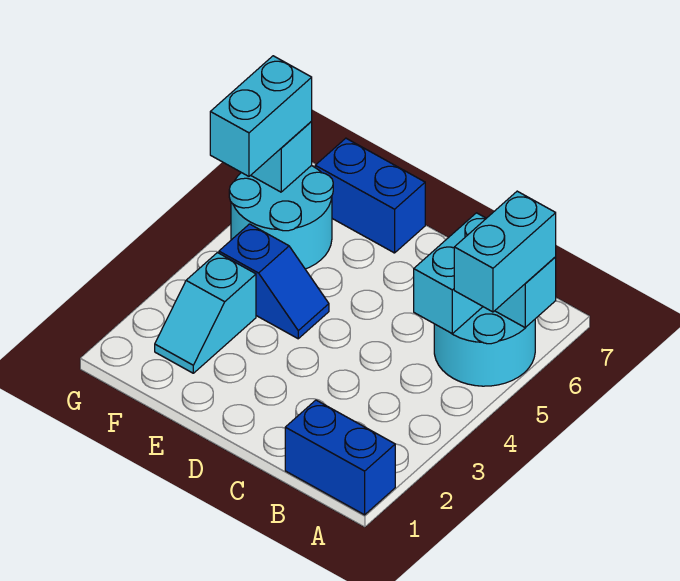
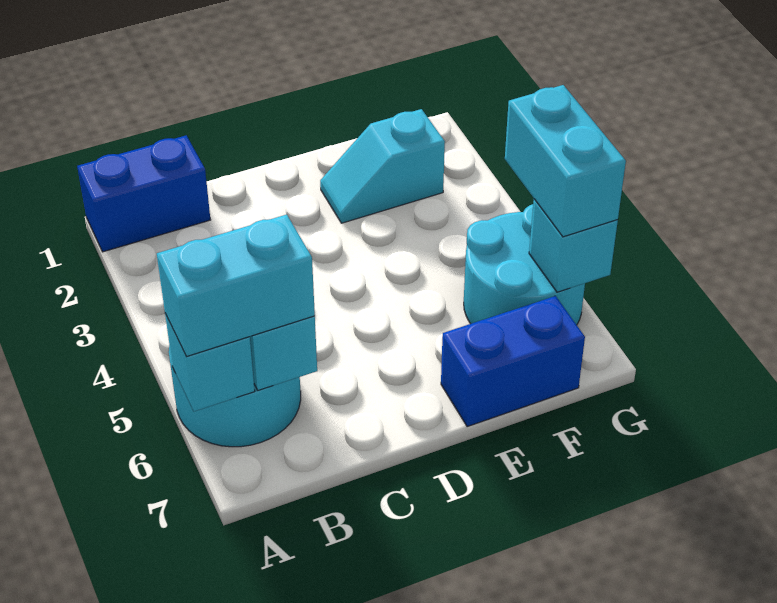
cyan 1x2 brick [454,191,556,312] -> cyan 1x2 brick turned to [157,215,315,357]
blue 1x2 slope [219,224,329,339] -> none
cyan 1x2 slope [155,253,256,373] -> cyan 1x2 slope turned to [320,109,445,223]

